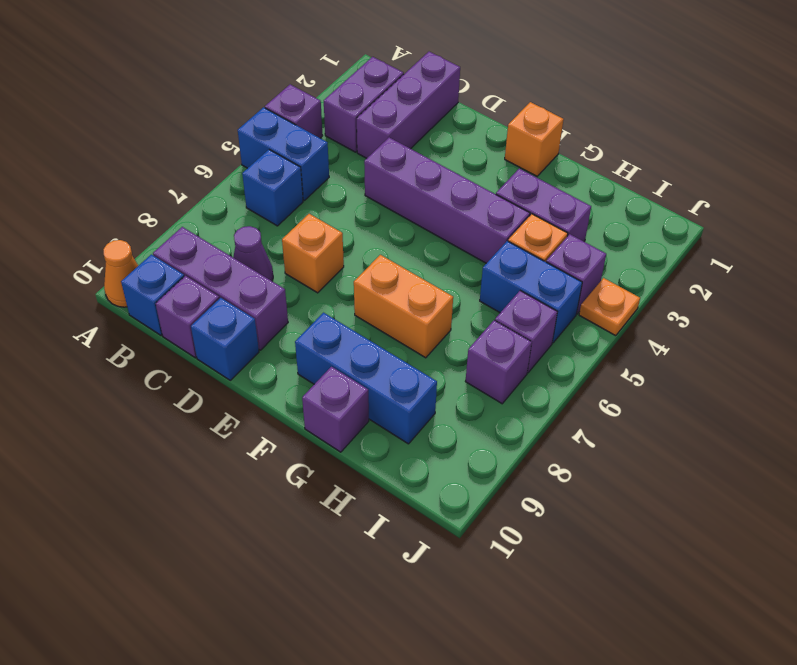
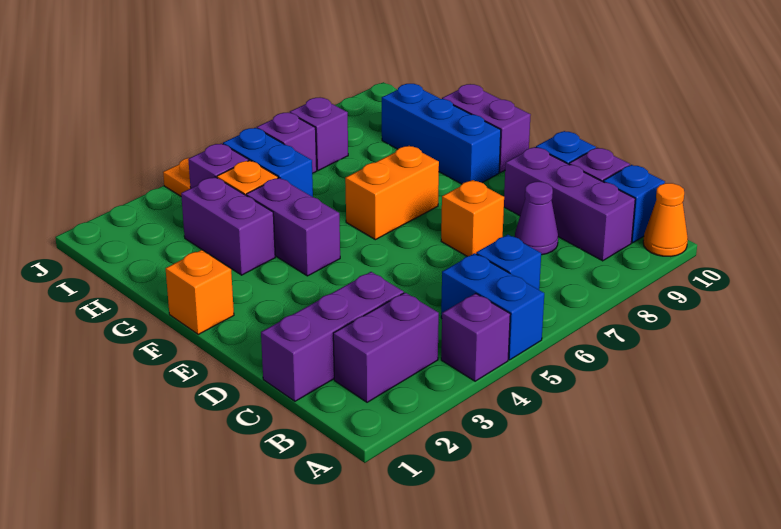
purple 1x4 brick [364,137,530,263] -> purple 1x2 brick [246,178,340,276]
orange 1x2 brick [354,255,453,358] -> orange 1x2 brick turned to [345,146,439,240]
purple 1x1 brick [302,367,369,452] -> purple 1x2 brick [442,84,531,173]

